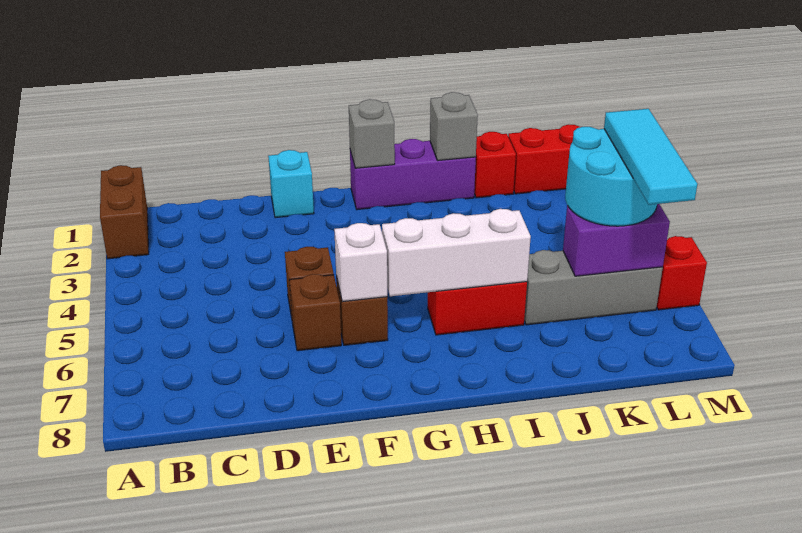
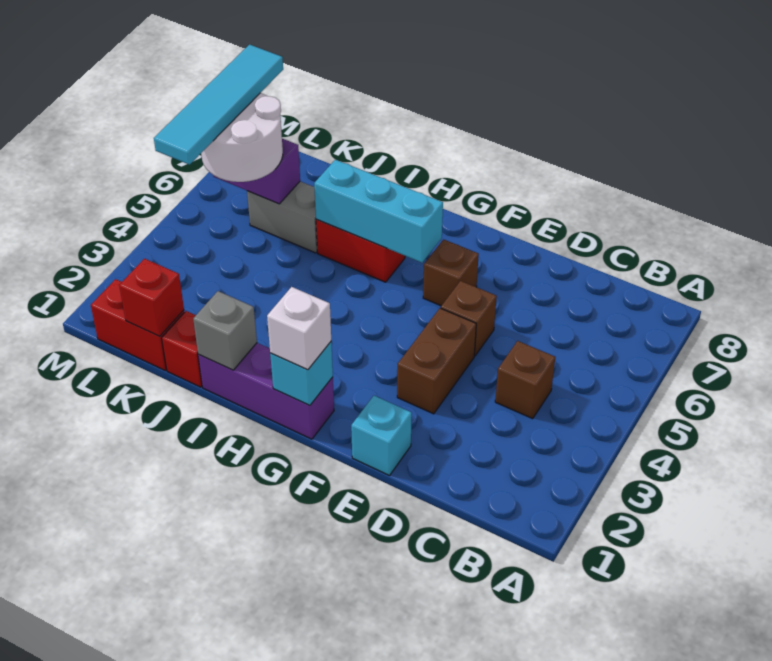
brown 1x2 brick [100,165,149,259] -> brown 1x2 brick moved to [397,308,476,414]
brown 1x1 brick [289,274,341,351] -> brown 1x1 brick moved to [495,341,555,419]
white 1x1 brick [334,223,387,302] -> white 1x1 brick moved to [267,287,331,370]
grey 1x1 brick [349,99,395,168] -> cyan 1x1 brick [270,342,333,405]
white 1x3 brick [382,209,531,296] -> cyan 1x3 brick [314,160,443,263]
grey 1x3 brick [524,250,663,325] -> grey 1x2 brick [247,181,317,253]
cyan 2x2 round brick [565,127,657,226] -> white 2x2 round brick [201,93,283,182]
cyan 1x3 tile [604,109,697,205] -> cyan 1x4 tile [154,45,283,165]
red 1x1 brick [657,236,707,310] -> red 1x1 brick moved to [119,259,184,336]

